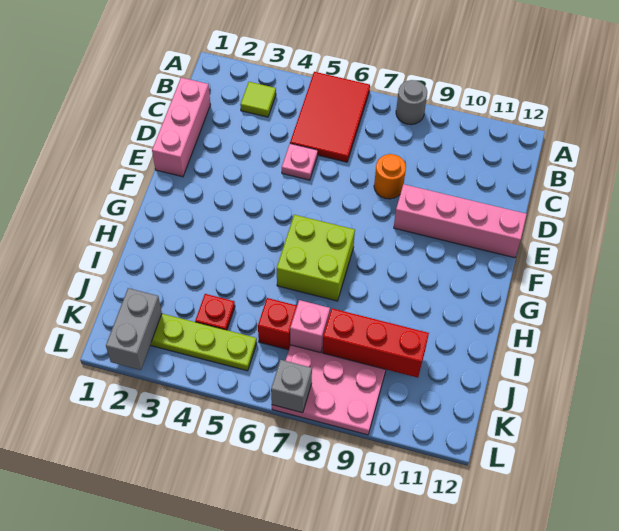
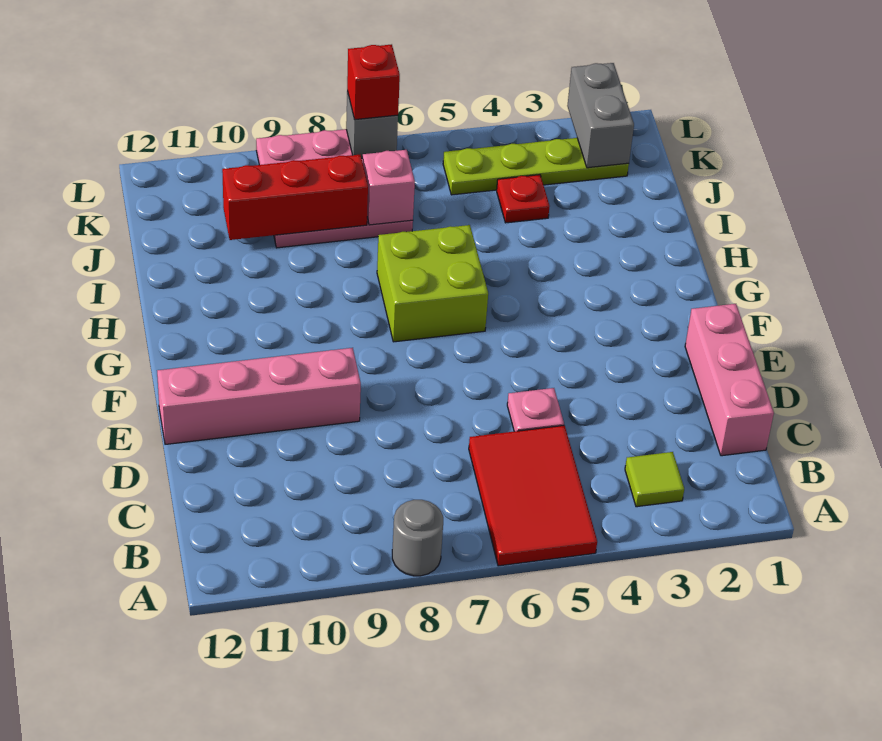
orange 1x1 round brick [374,154,406,199] -> none
red 1x1 brick [258,298,297,350] -> red 1x1 brick moved to [347,44,400,120]

